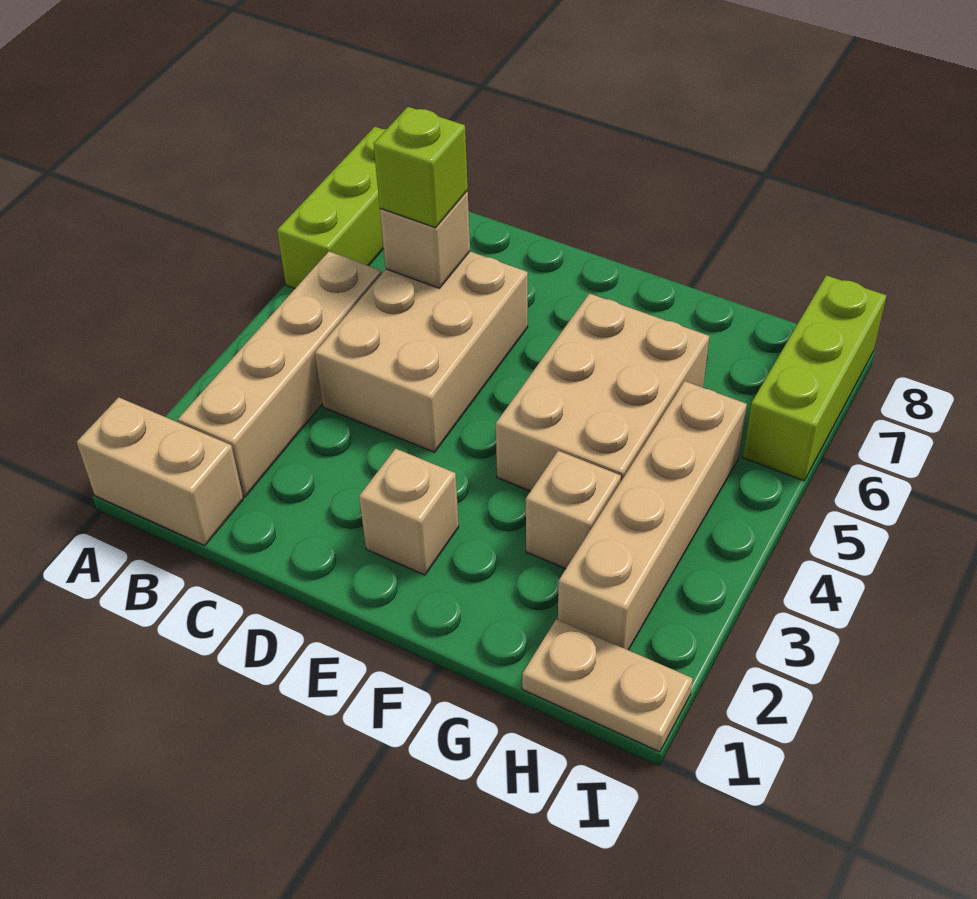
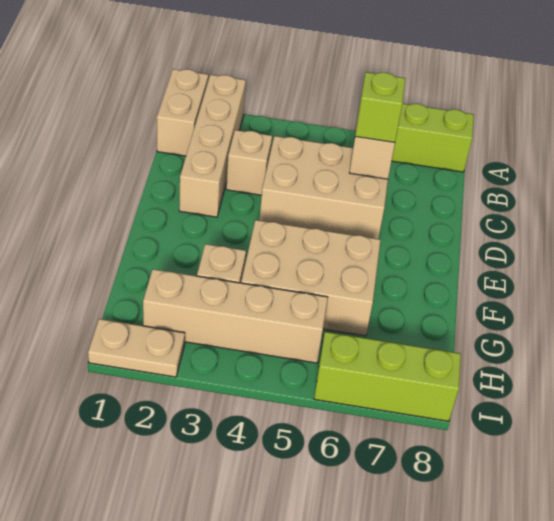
tan 1x4 brick [178,251,382,497] -> tan 1x4 brick turned to [179,75,246,217]
tan 1x1 brick [359,449,459,575] -> tan 1x1 brick moved to [226,130,272,195]
tan 1x2 plate [522,619,693,752] -> tan 1x2 plate turned to [88,319,185,377]

